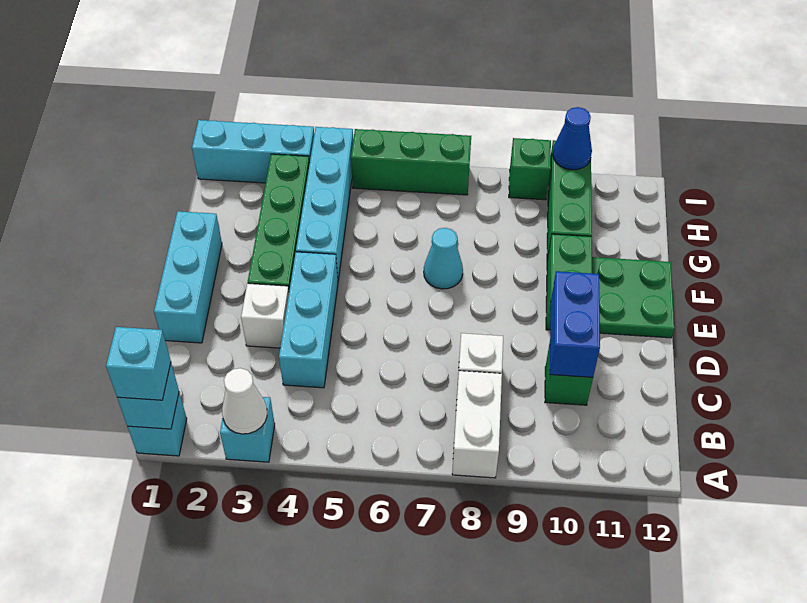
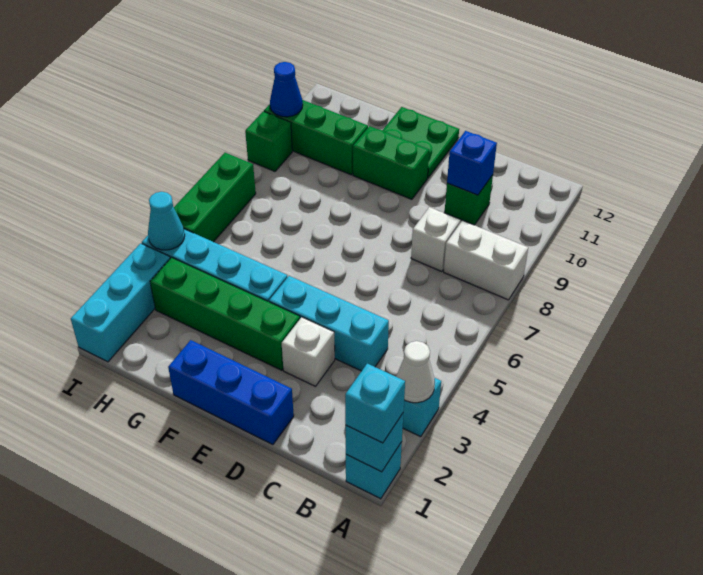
blue 1x2 brick [550,271,600,377] -> blue 1x1 brick [447,131,497,195]
cyan 1x3 brick [154,211,222,343] -> blue 1x3 brick [168,340,294,445]
cyan 1x1 cone [424,228,463,289] -> cyan 1x1 cone moved to [148,192,185,250]

